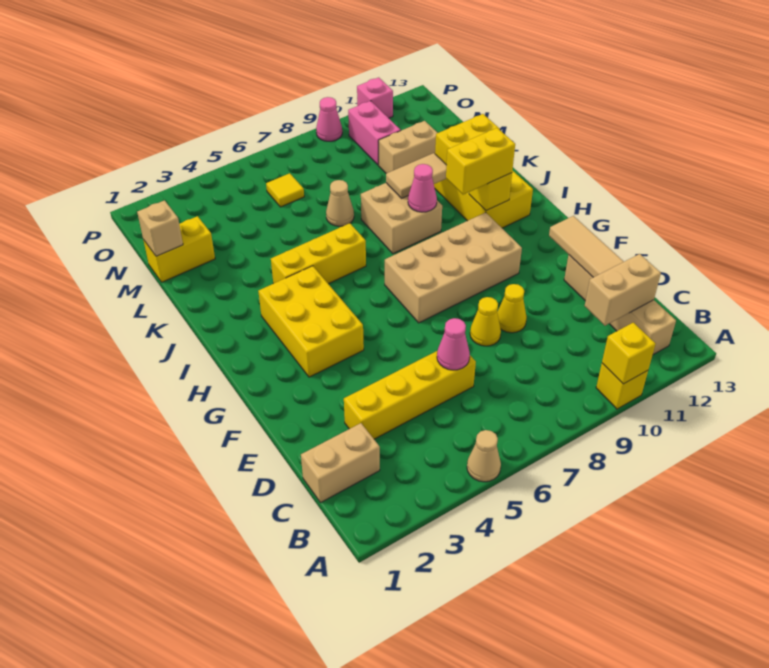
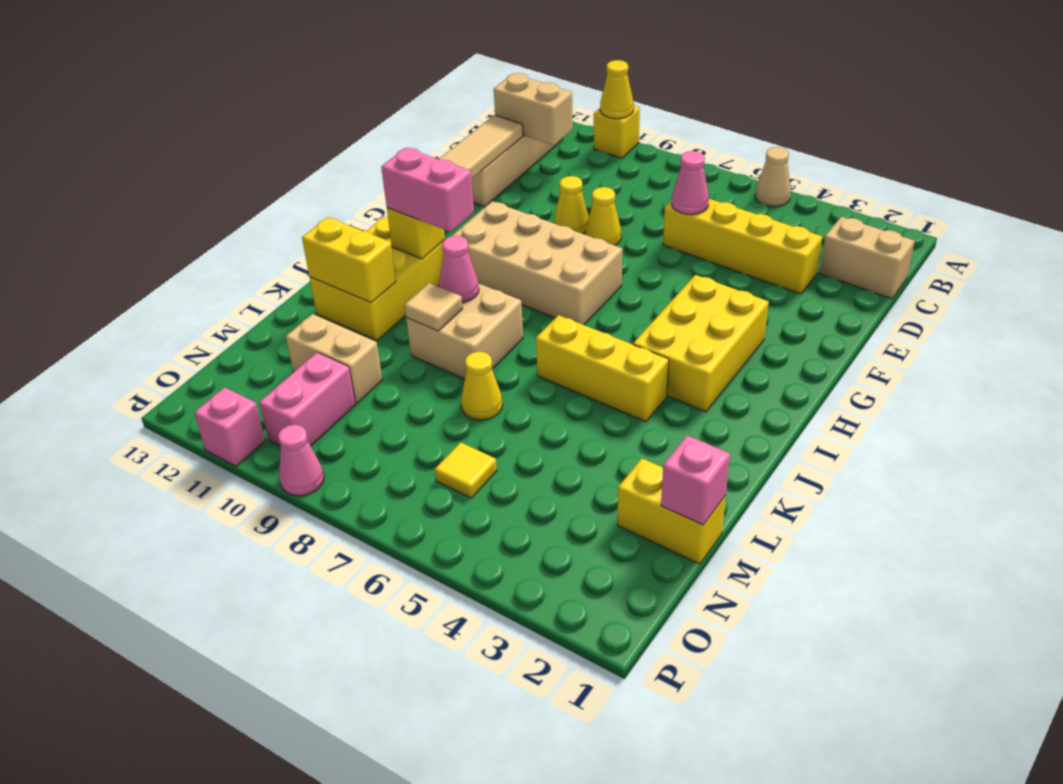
yellow 1x1 brick [602,323,656,384] -> yellow 1x1 cone [600,60,634,119]
yellow 1x2 brick [446,128,515,195] -> pink 1x2 brick [381,148,474,232]
tan 1x2 tile [386,153,447,198] -> tan 1x1 tile [405,283,463,331]
tan 1x1 cone [326,180,354,226] -> yellow 1x1 cone [461,352,503,420]
tan 1x1 brick [137,200,183,256] -> pink 1x1 brick [661,435,730,525]

